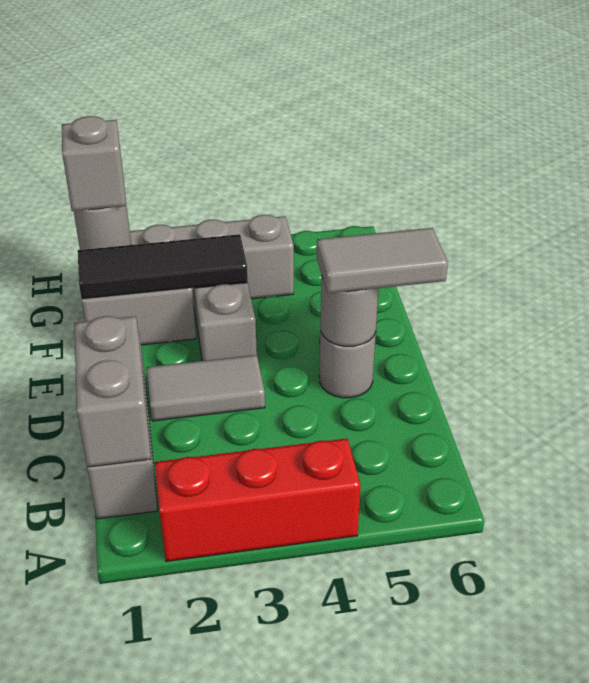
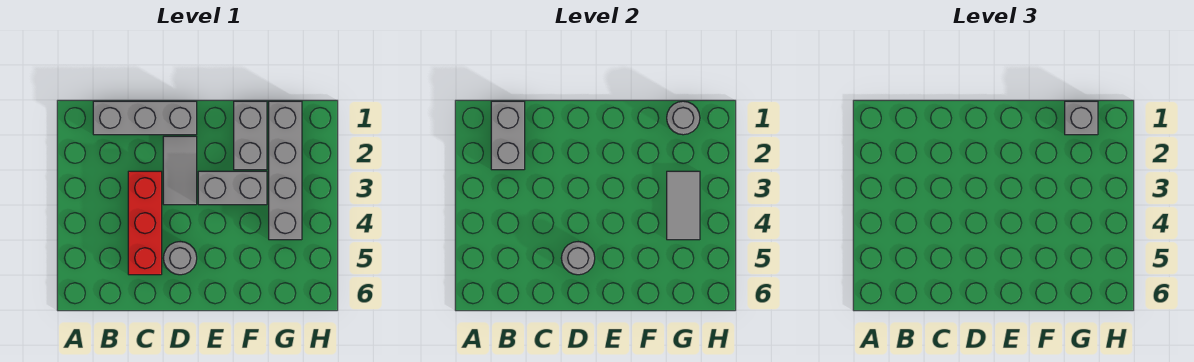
red 1x3 brick [155,438,361,561] -> red 1x3 brick moved to [128,171,162,275]
grey 1x2 brick [75,316,151,467] -> grey 1x2 brick turned to [491,101,525,170]
grey 1x2 tile [317,228,448,293] -> grey 1x2 tile moved to [667,171,700,240]
black 1x3 tile [78,234,248,300] -> none

